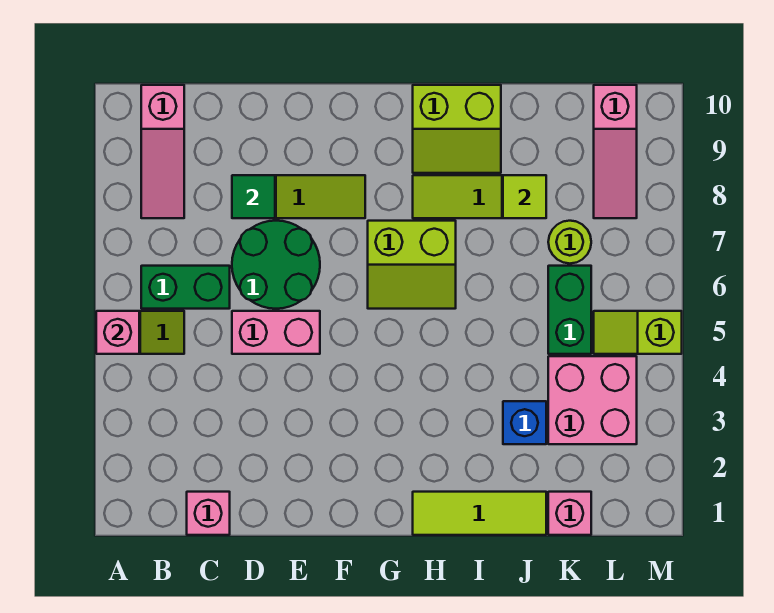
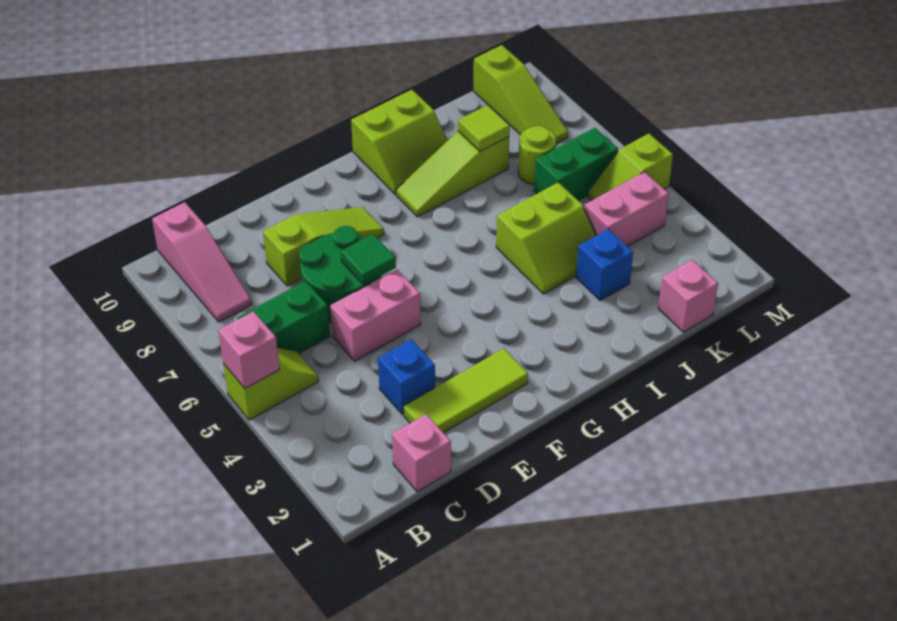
none -> blue 1x1 brick [378,340,435,415]
green 1x1 tile [232,175,275,218] -> green 1x1 tile moved to [341,234,396,285]
lime 2x2 slope [368,221,456,309] -> lime 2x2 slope moved to [496,182,596,294]
lime 1x3 tile [413,492,546,535] -> lime 1x3 tile moved to [403,349,528,433]
pink 2x2 brick [548,356,637,444] -> pink 1x2 brick [584,172,669,247]
green 1x2 brick [548,266,591,354] -> green 1x2 brick turned to [534,128,618,201]
pink 1x3 slope [594,85,637,218] -> lime 1x3 slope [473,45,568,143]

